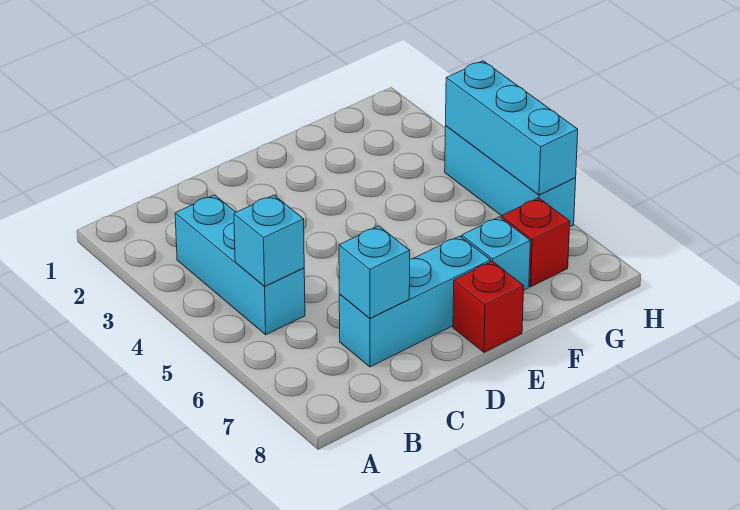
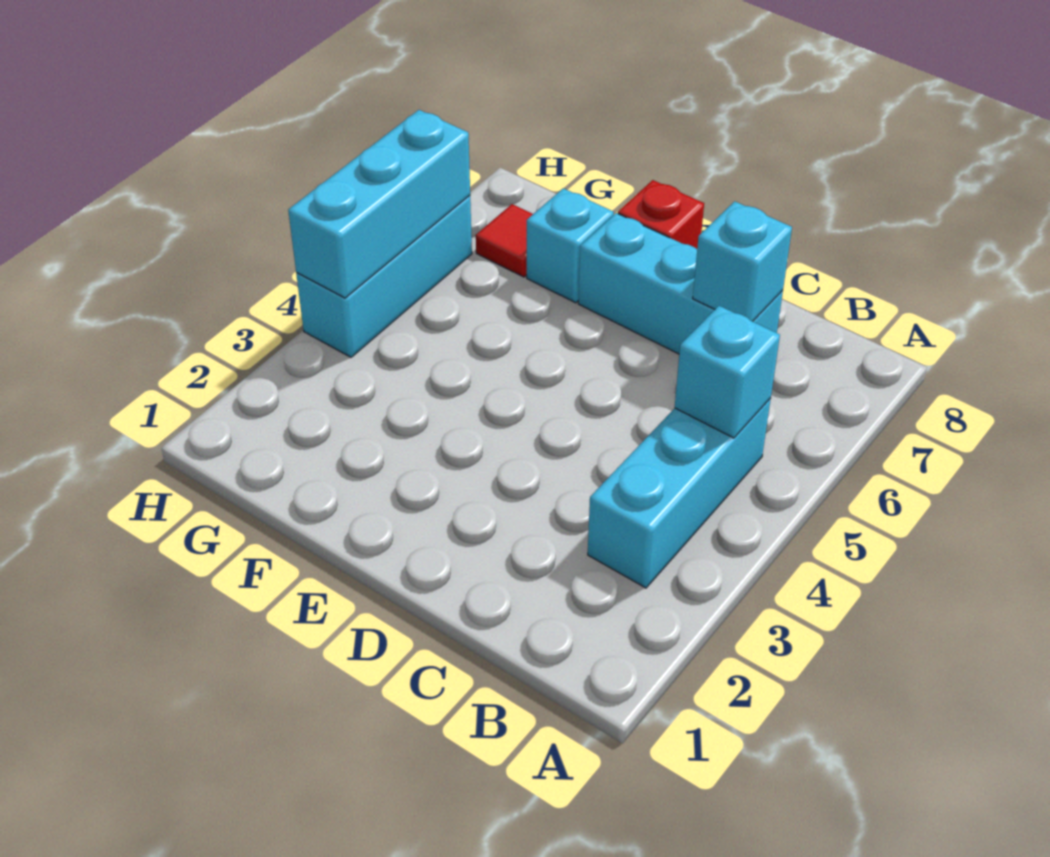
red 1x1 brick [501,198,570,287] -> red 1x1 tile [476,204,533,277]

